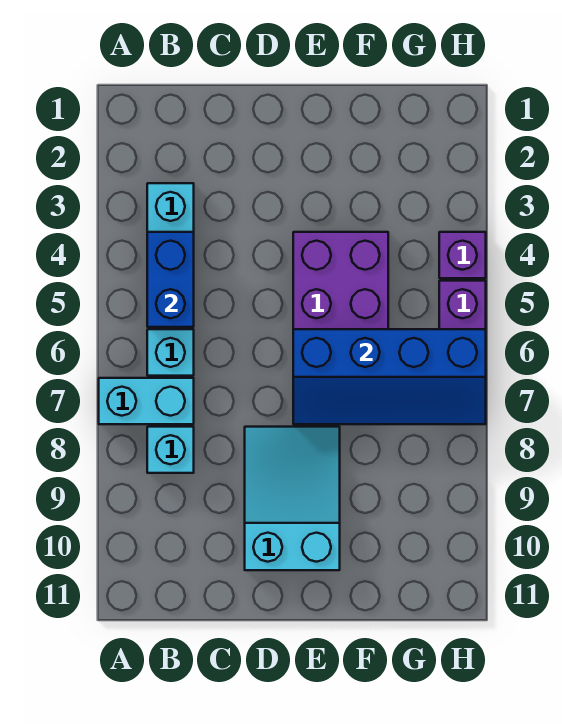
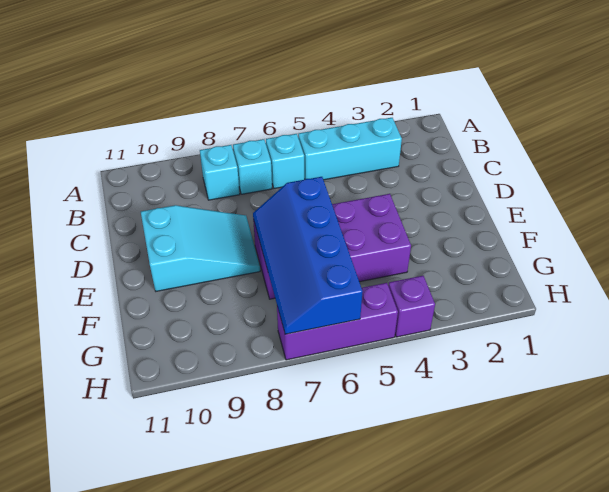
cyan 1x2 brick [99,378,194,424] -> cyan 1x1 brick [233,139,272,194]
blue 1x2 brick [147,232,194,327] -> none

